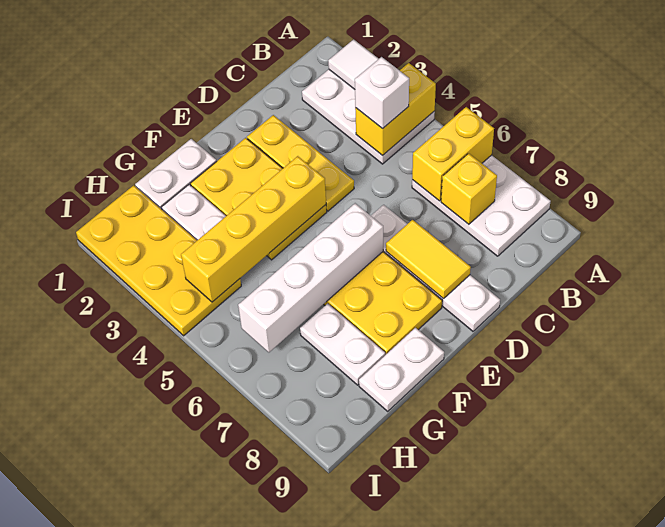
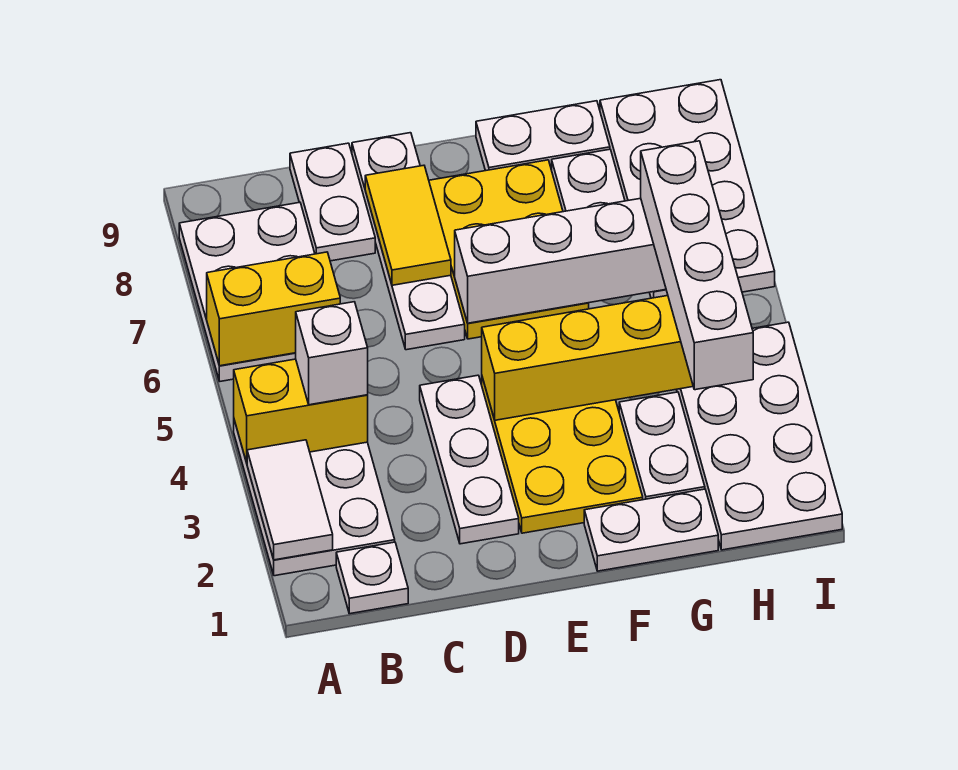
none -> white 1x1 plate [336,542,408,614]
yellow 1x1 brick [441,153,497,224] -> none
none -> white 1x2 plate [290,143,375,261]
yellow 1x3 plate [247,115,354,211] -> white 1x3 plate [420,375,519,544]
yellow 2x4 plate [76,185,241,336] -> white 2x4 plate [677,322,842,550]
none -> white 1x4 brick [641,141,753,390]
none -> white 2x4 plate [600,80,775,298]

